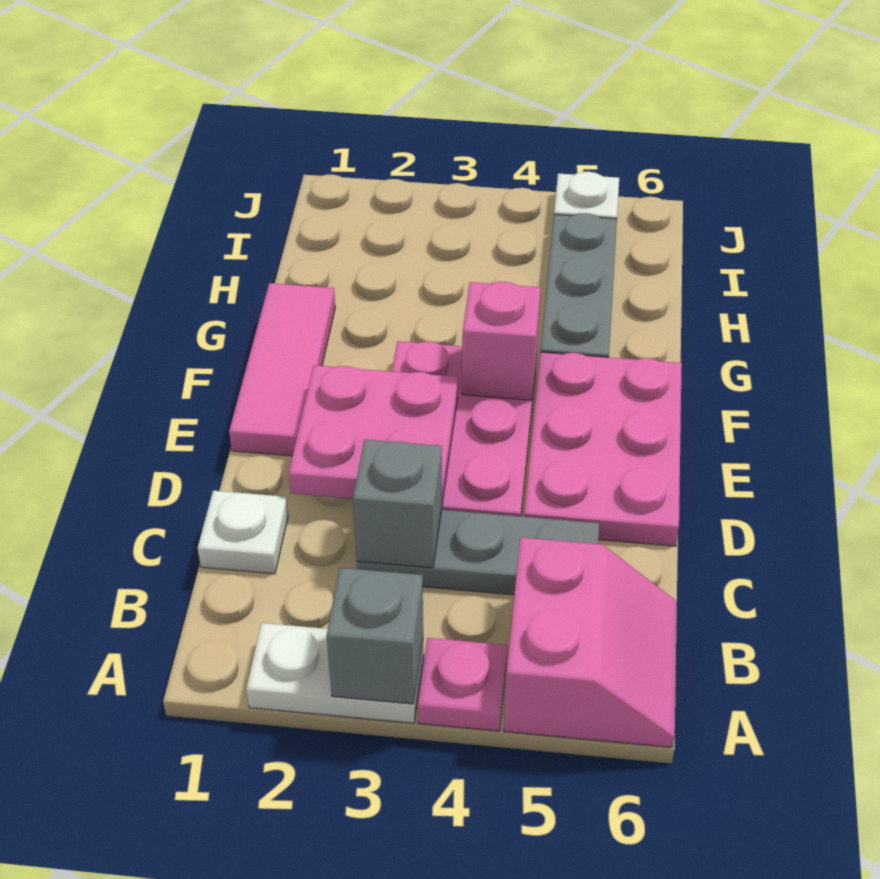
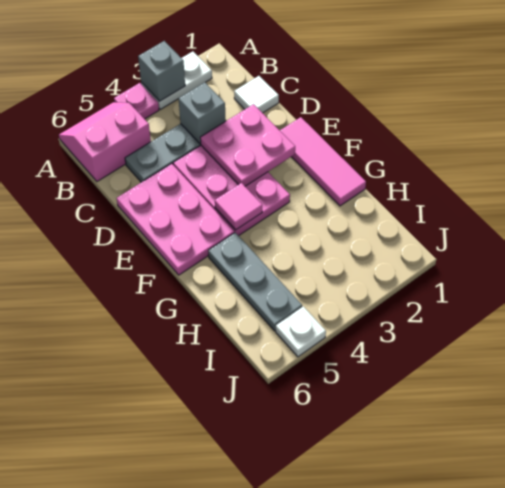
pink 2x2 slope [504,537,677,747] -> pink 2x2 slope turned to [59,102,151,181]
white 1x1 plate [198,491,288,574] -> white 1x1 tile [234,76,279,113]
pink 1x1 brick [462,282,541,400] -> pink 1x1 tile [215,183,262,230]

